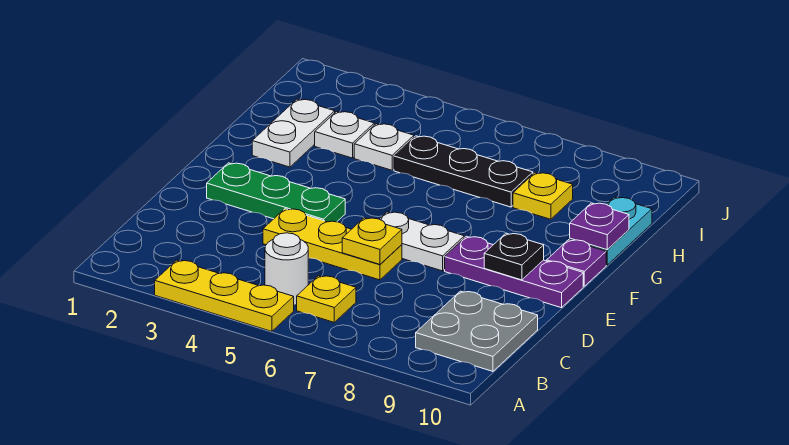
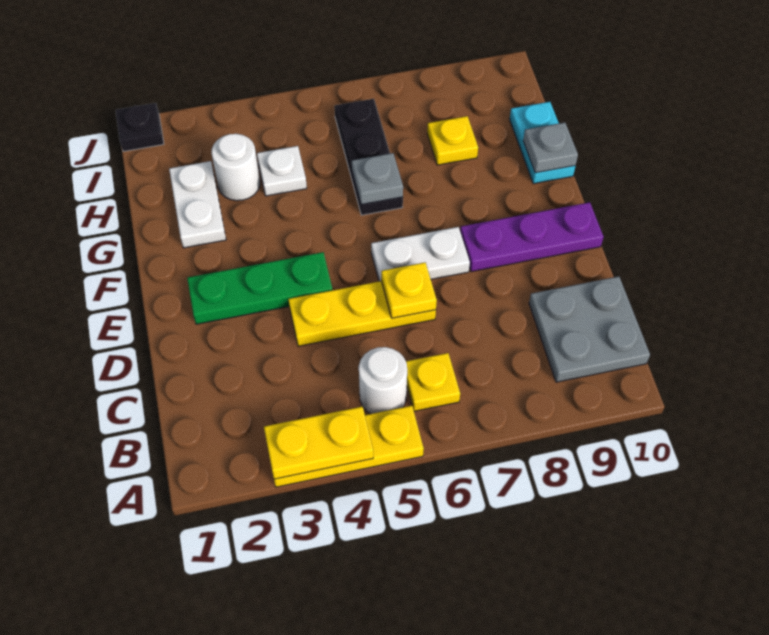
none -> yellow 1x2 plate [264,406,373,479]
black 1x1 plate [484,233,544,280] -> black 1x1 plate moved to [116,103,164,151]
purple 1x1 plate [547,240,606,286] -> none
none -> grey 1x1 plate [352,153,403,205]
purple 1x1 plate [570,203,629,250] -> grey 1x1 plate [523,123,578,173]
white 1x1 plate [315,111,374,158] -> white 1x1 round brick [212,134,260,201]
black 1x3 plate [394,136,533,207] -> black 1x3 plate turned to [334,99,403,215]

